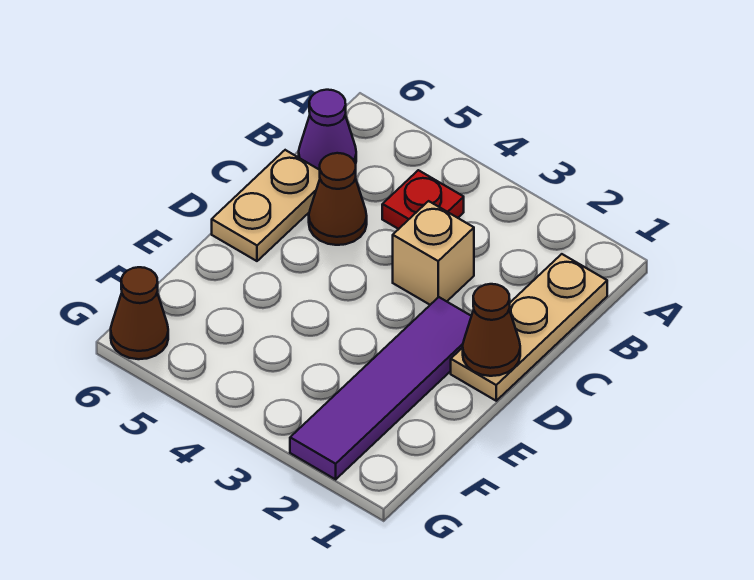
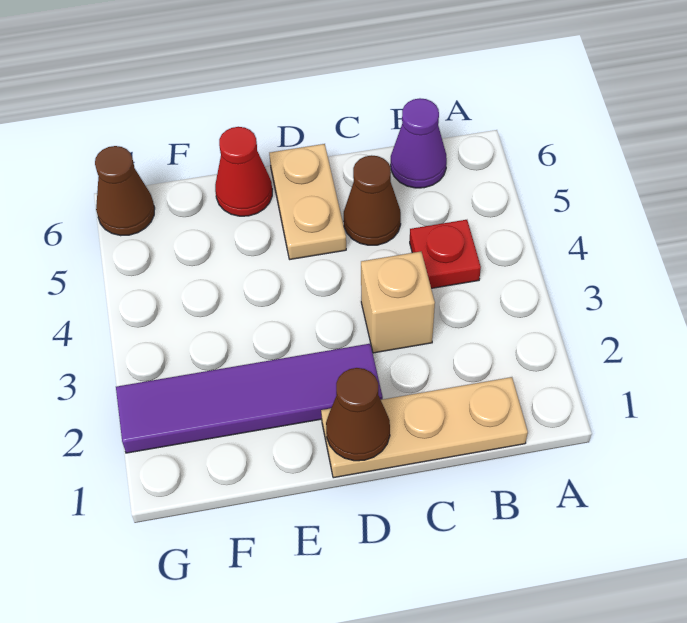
tan 1x2 plate [212,150,320,261] -> tan 1x2 plate turned to [269,144,346,259]
none -> red 1x1 cone [215,127,272,216]

